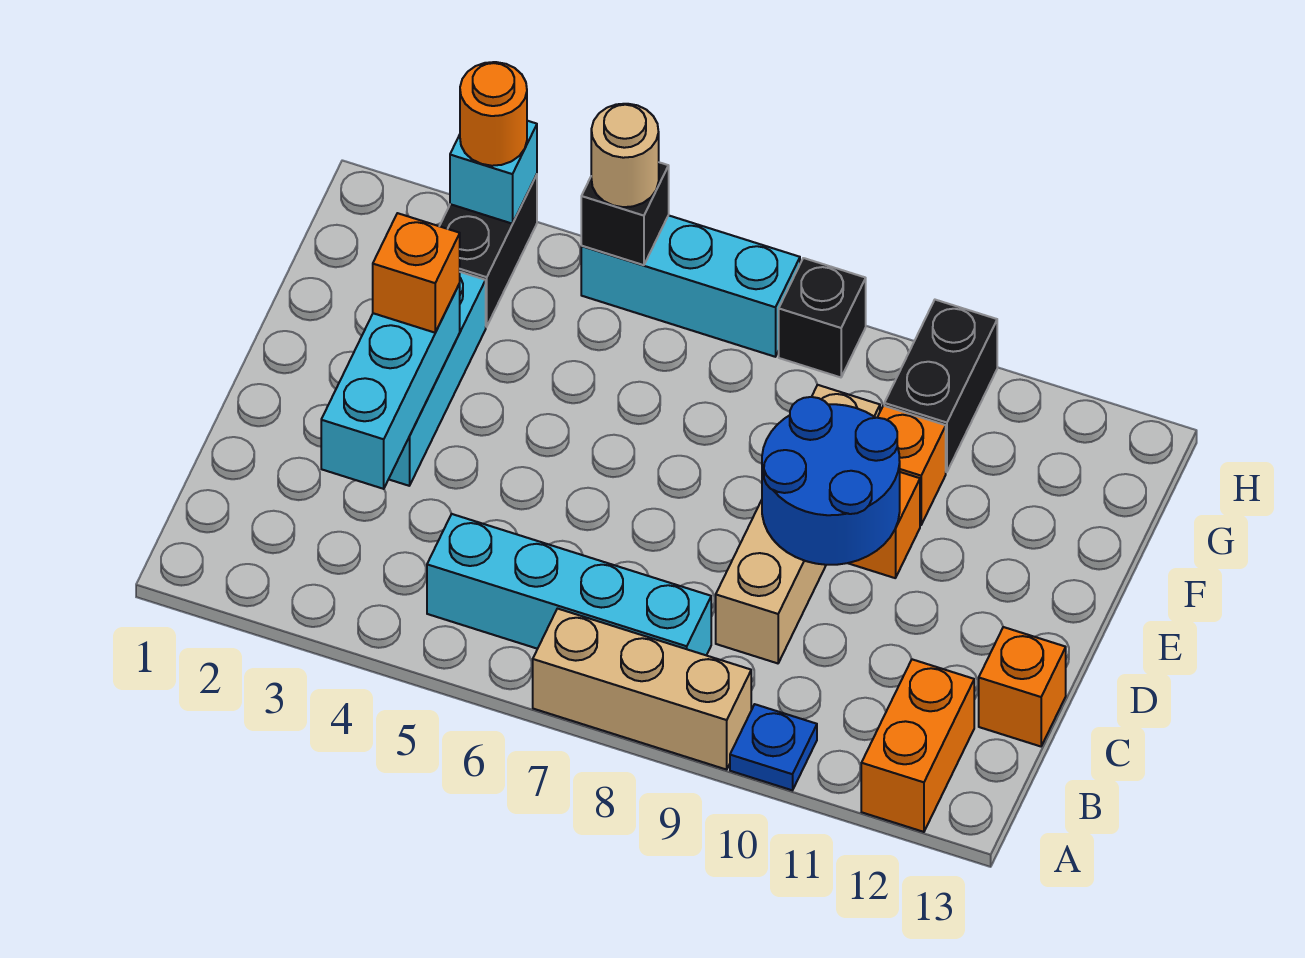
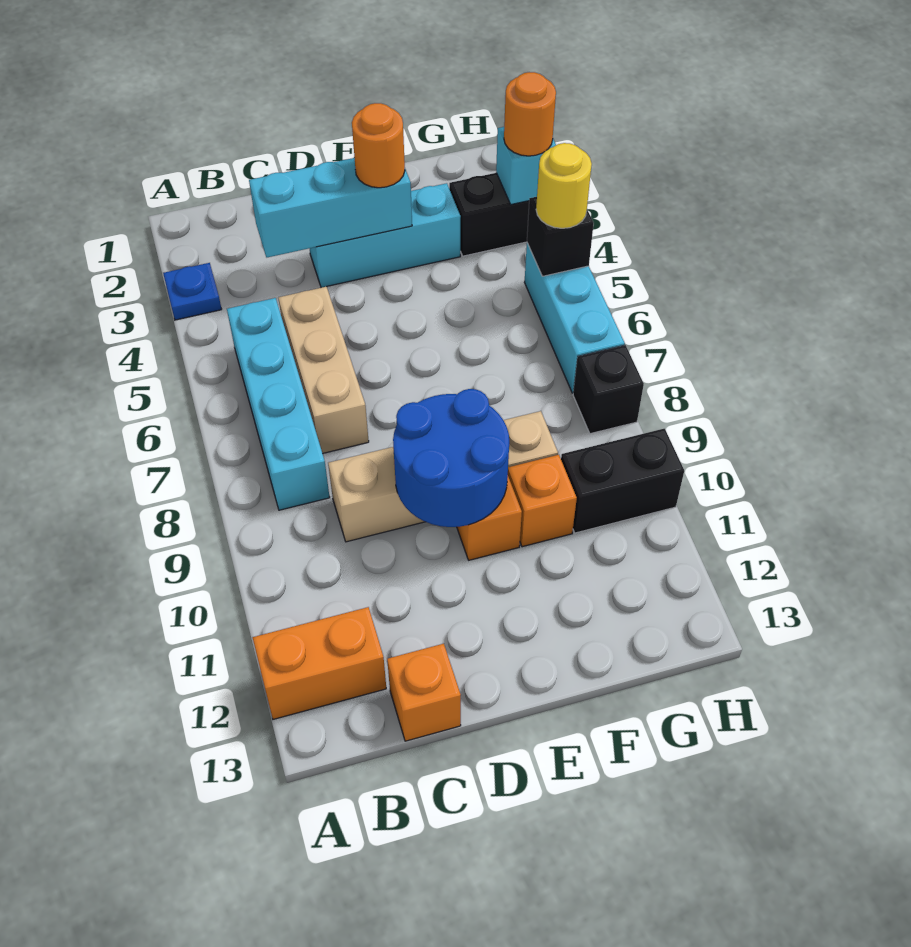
tan 1x3 brick [533,609,751,770] -> tan 1x3 brick moved to [278,287,369,453]
blue 1x1 plate [730,704,817,790] -> blue 1x1 plate moved to [163,263,222,320]
orange 1x1 brick [373,213,460,333] -> orange 1x1 round brick [352,103,405,188]
tan 1x1 round brick [591,104,659,207] -> yellow 1x1 round brick [536,143,592,228]

